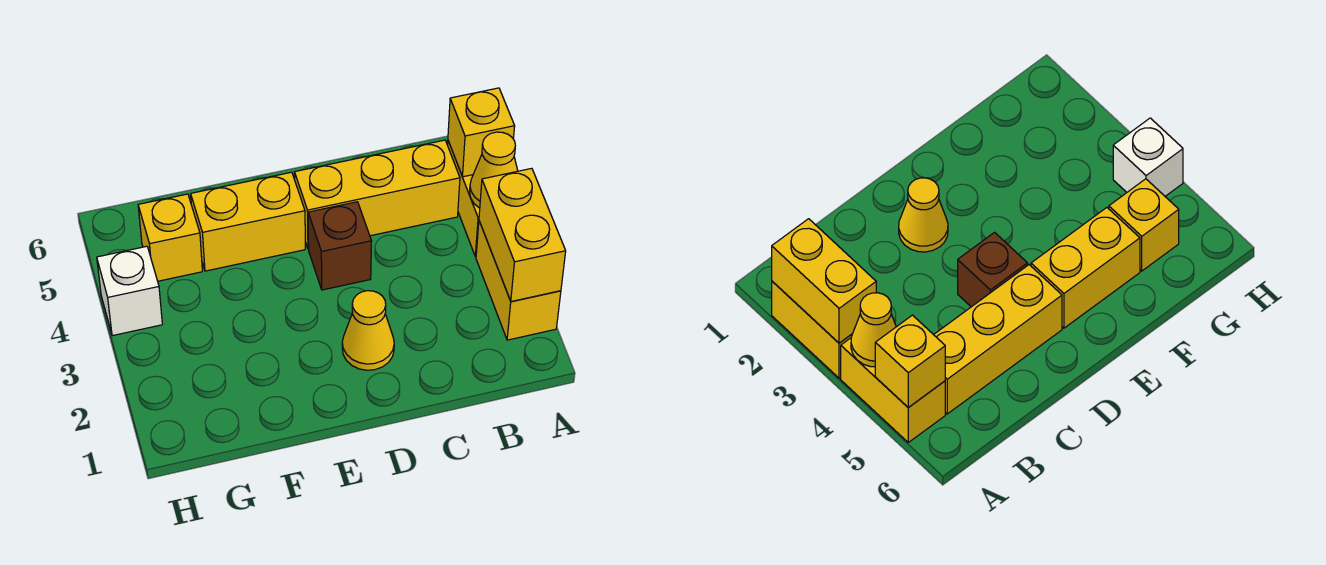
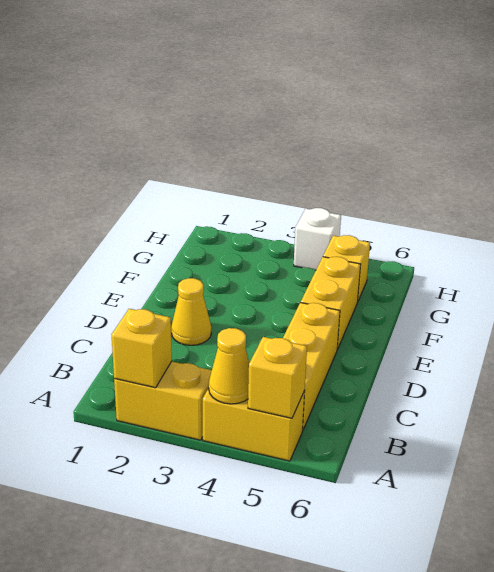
yellow 1x2 brick [479,168,566,302] -> yellow 1x1 brick [111,309,172,388]
brown 1x1 brick [308,202,372,290] -> none

